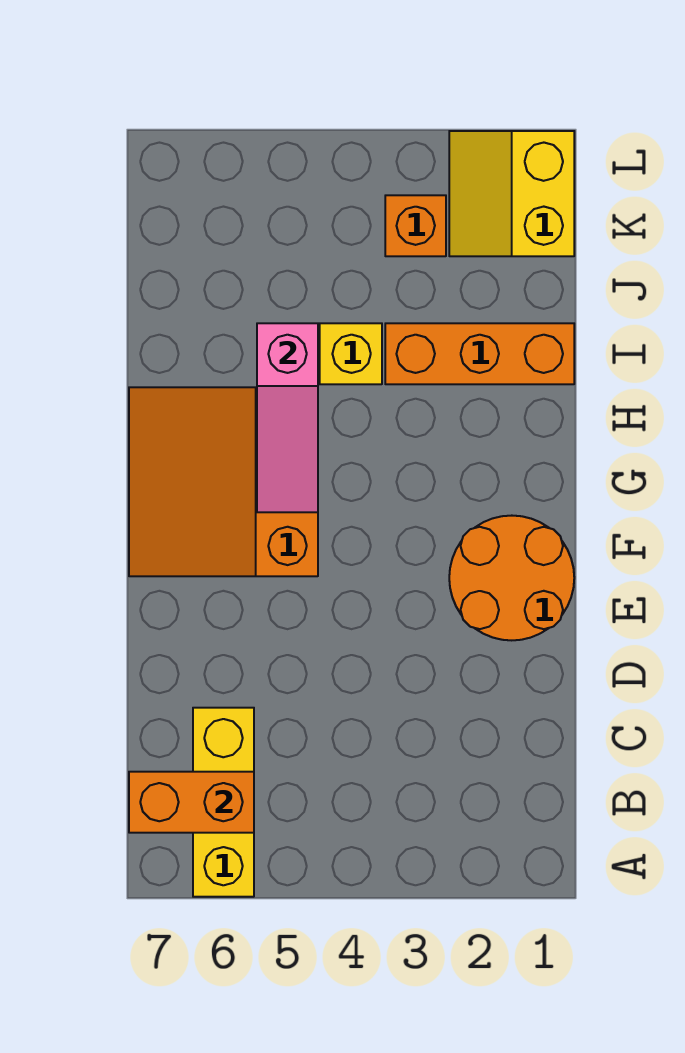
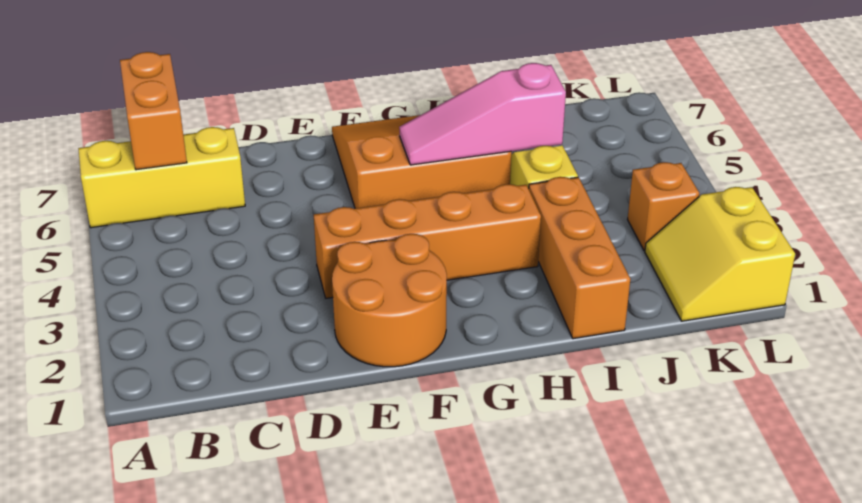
none -> orange 1x4 brick [314,184,541,298]
yellow 2x2 slope [449,131,574,256] -> yellow 2x2 slope turned to [645,187,795,321]

